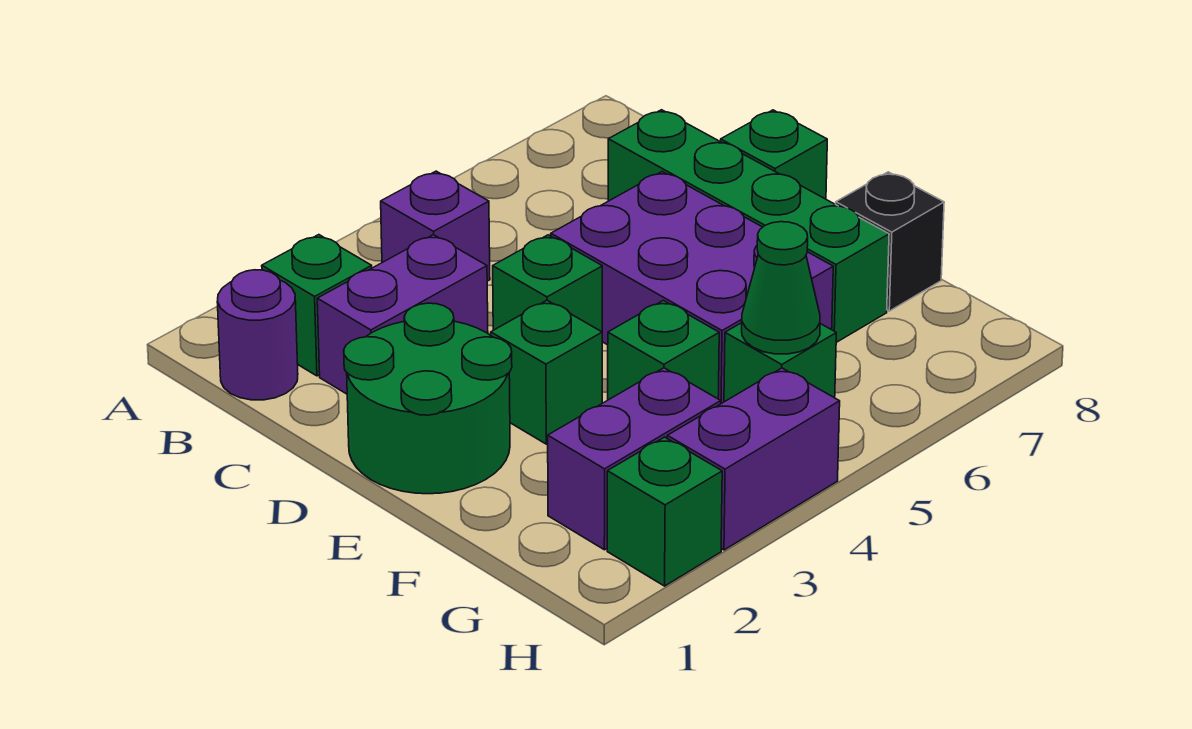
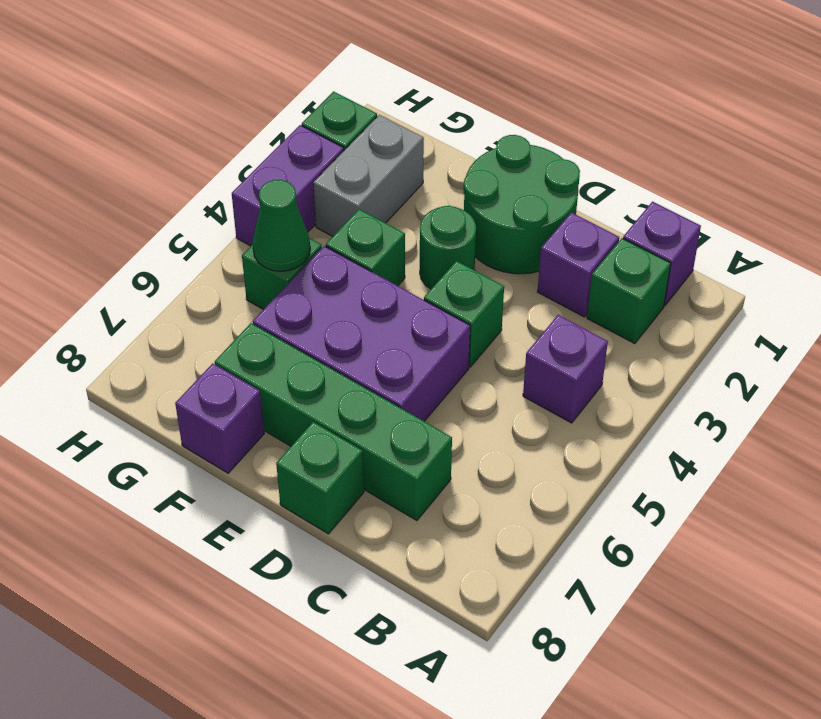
purple 1x1 round brick [217,270,298,400] -> purple 1x1 brick [623,202,701,305]
purple 1x2 brick [317,235,488,394] -> purple 1x1 brick [538,213,619,317]
green 1x1 brick [491,300,602,444] -> green 1x1 round brick [420,206,476,289]
black 1x1 brick [836,172,944,311] -> purple 1x1 brick [175,363,264,473]
purple 1x2 brick [548,368,721,550] -> grey 1x2 brick [313,115,424,236]

